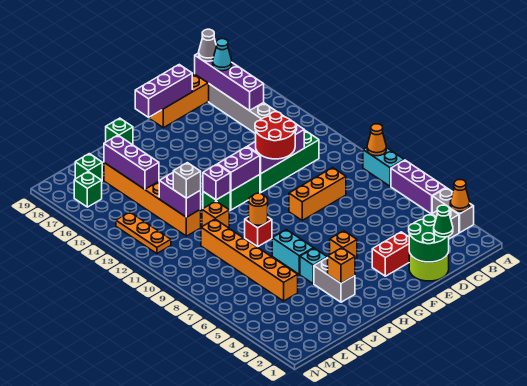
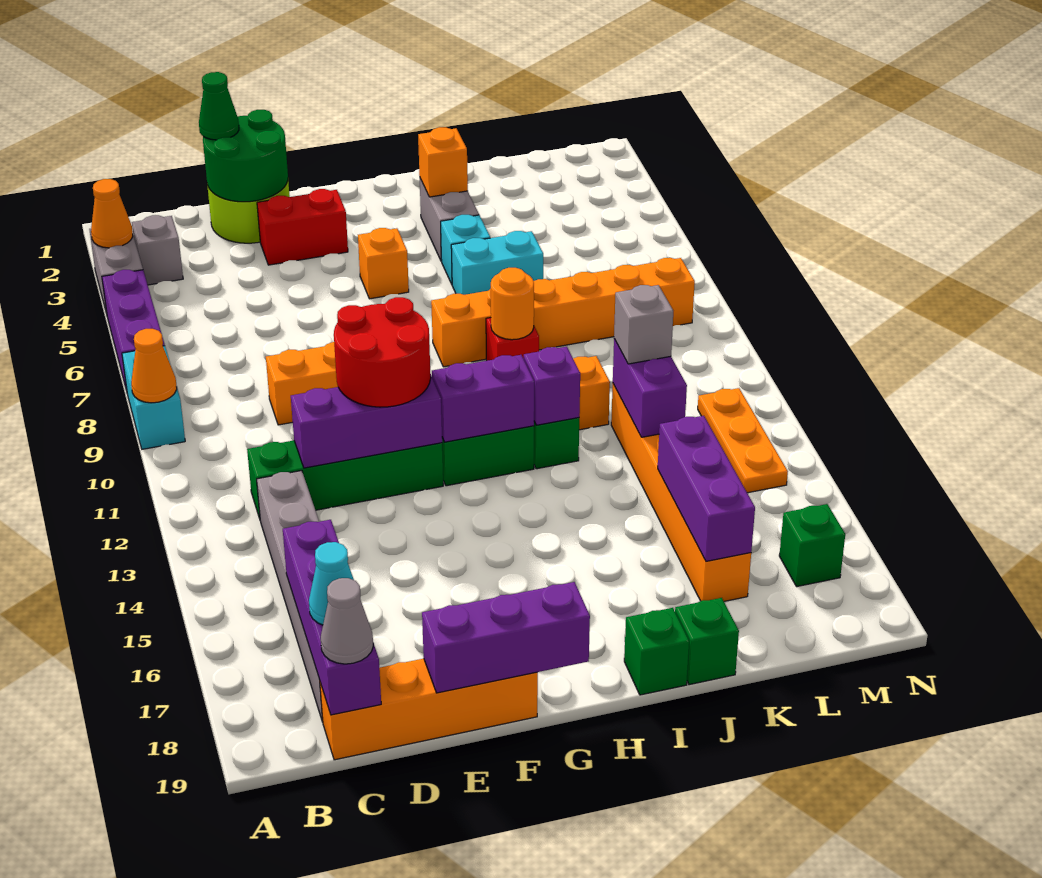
cyan 1x2 brick [272,230,313,274] -> cyan 1x2 brick turned to [451,231,543,295]
orange 1x6 brick [201,219,298,301] -> orange 1x6 brick turned to [431,258,695,367]
green 1x1 brick [75,154,102,180] -> green 1x1 brick moved to [675,598,739,685]

